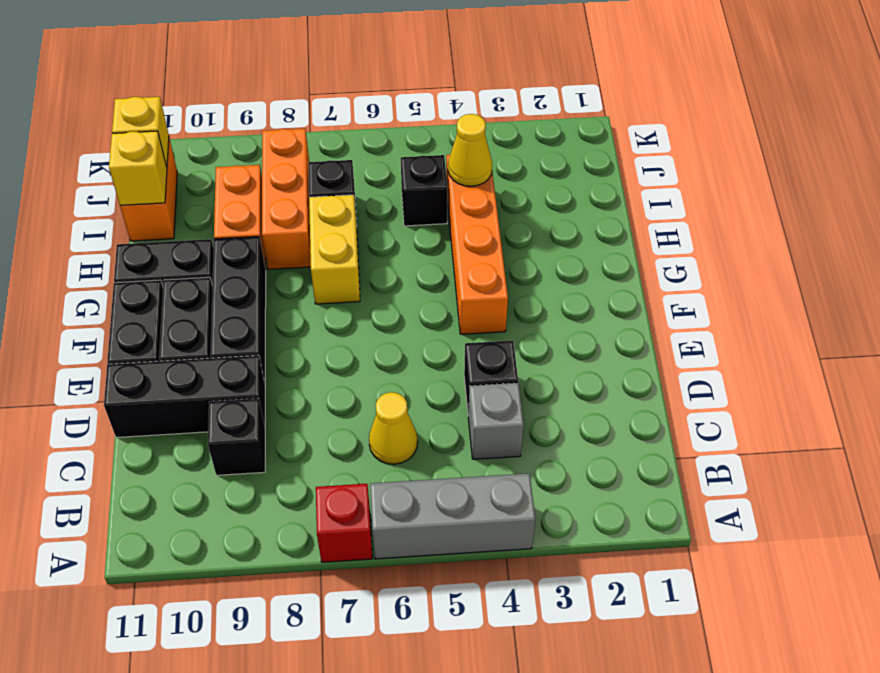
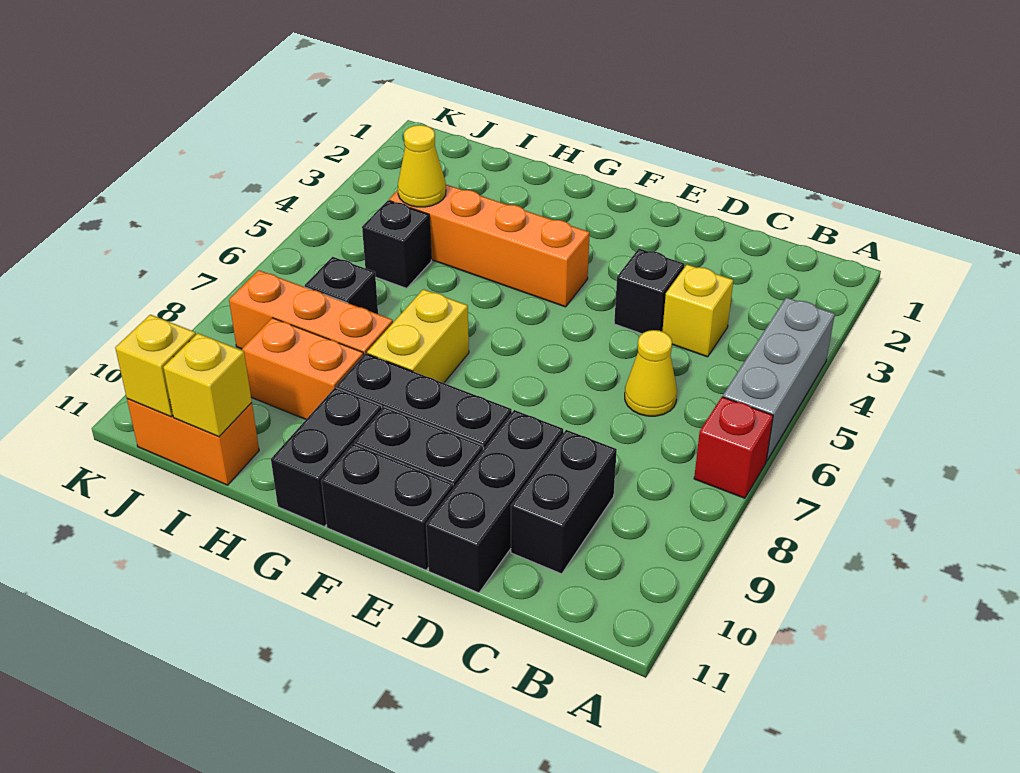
grey 1x1 brick [468,383,524,459] -> yellow 1x1 brick [662,265,733,357]
black 1x1 brick [208,398,265,475] -> black 1x2 brick [511,430,617,574]
yellow 1x2 brick [309,195,360,304] -> yellow 1x2 brick turned to [367,289,469,383]

